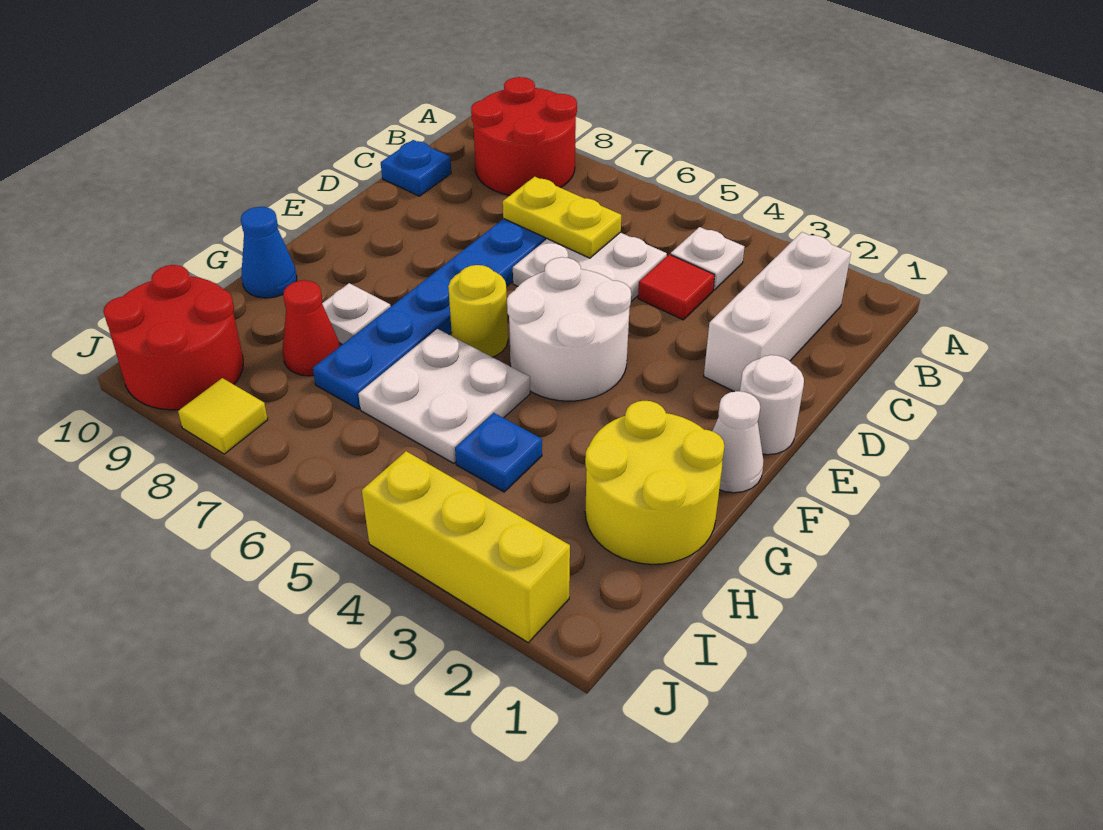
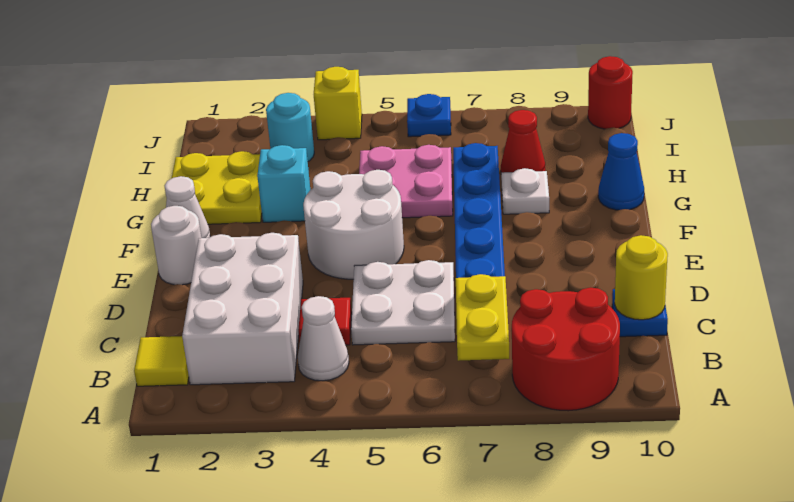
white 1x3 brick [704,232,851,392] -> white 2x3 brick [182,233,303,385]
white 1x1 plate [671,227,744,290] -> white 1x1 cone [298,296,349,381]
yellow 1x2 plate [503,177,621,258] -> yellow 1x2 plate turned to [456,274,509,361]
yellow 1x1 round brick [448,265,508,357] -> yellow 1x1 round brick moved to [615,235,668,320]
yellow 2x2 round brick [585,401,724,564] -> yellow 2x2 plate [172,151,262,224]
none -> cyan 1x1 brick [257,145,310,222]
white 2x2 plate [358,329,530,463] -> pink 2x2 plate [359,145,453,218]
blue 1x1 plate [455,413,542,492] -> blue 1x1 plate moved to [407,94,451,137]
none -> cyan 1x1 round brick [266,93,314,161]
red 2x2 round brick [103,265,243,410] -> red 1x1 round brick [588,56,633,129]
yellow 1x3 brick [362,451,570,643] -> yellow 1x1 brick [314,67,362,140]
yellow 1x1 tile [178,378,268,454] -> yellow 1x1 tile moved to [134,336,189,386]

